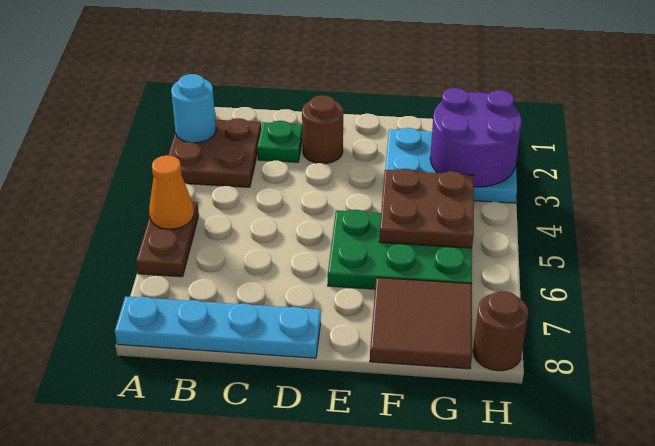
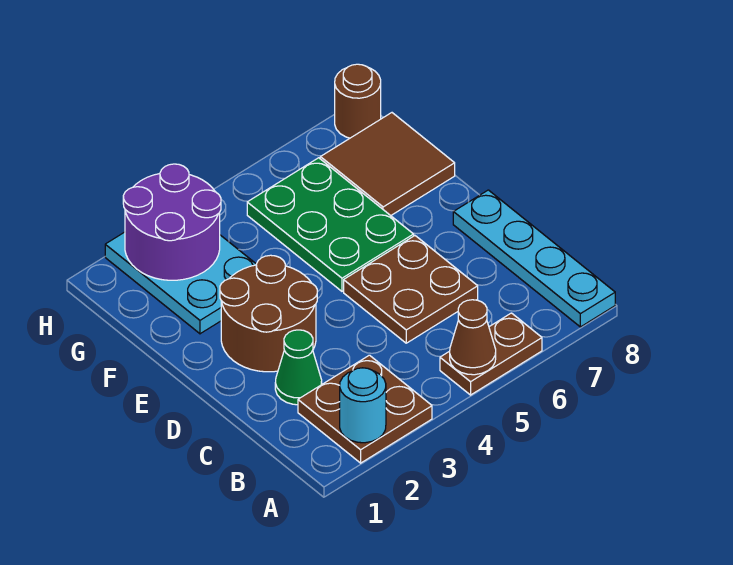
orange 1x1 cone [149,155,194,229] -> brown 1x1 cone [450,300,496,375]
green 1x1 plate [257,121,302,162] -> green 1x1 cone [275,330,322,405]
brown 1x1 round brick [302,95,343,164] -> brown 2x2 round brick [220,255,317,372]
brown 2x2 plate [379,169,474,248] -> brown 2x2 plate moved to [344,236,478,343]

